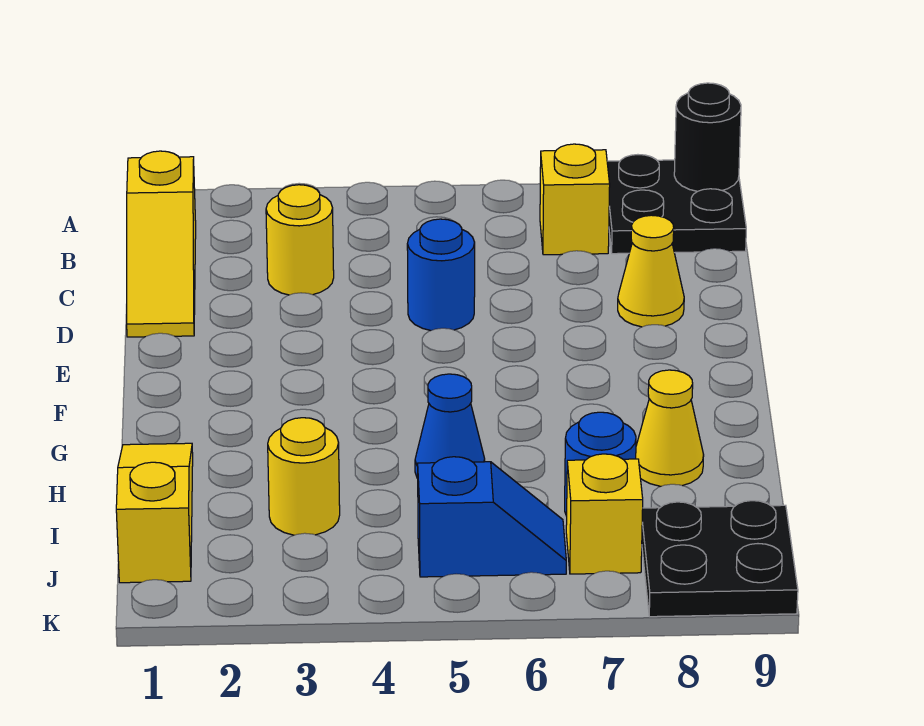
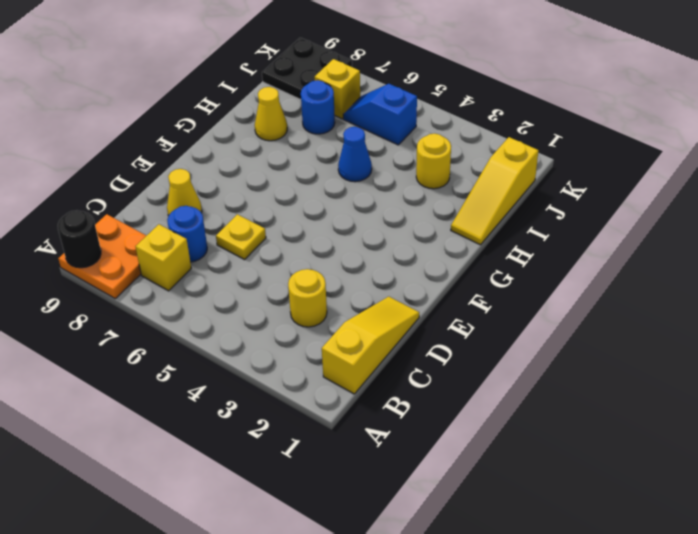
black 2x2 plate [607,155,746,254] -> orange 2x2 plate [58,214,146,298]
blue 1x1 round brick [407,219,475,331] -> blue 1x1 round brick moved to [167,206,207,262]
none -> yellow 1x1 plate [216,214,266,260]

